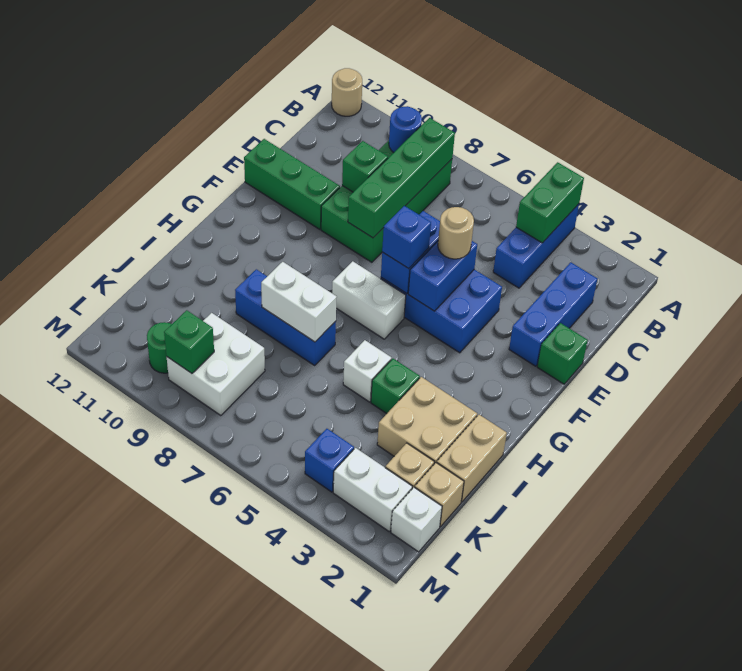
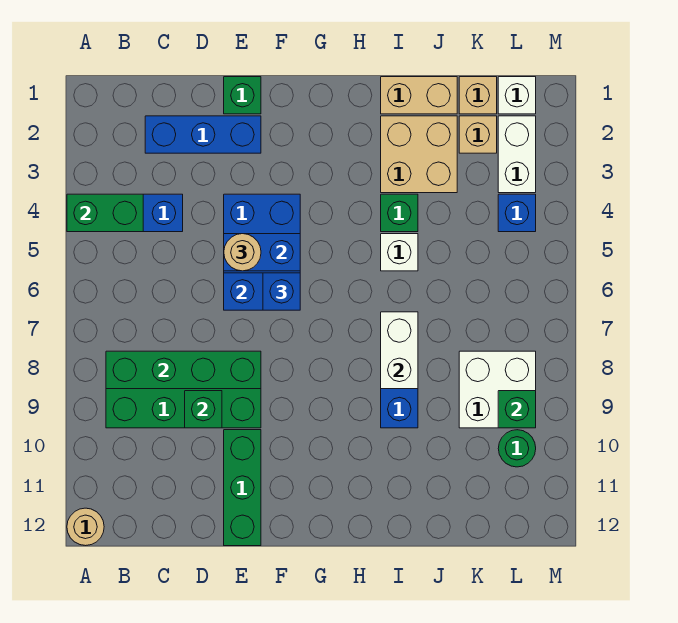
blue 1x1 round brick [389,106,422,152] -> none
white 1x2 brick [332,261,406,339] -> none

